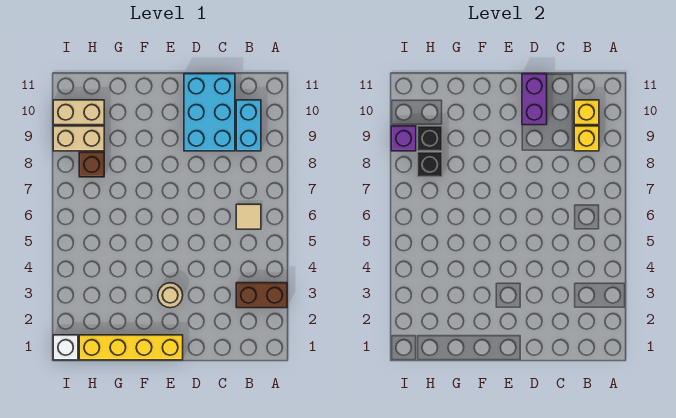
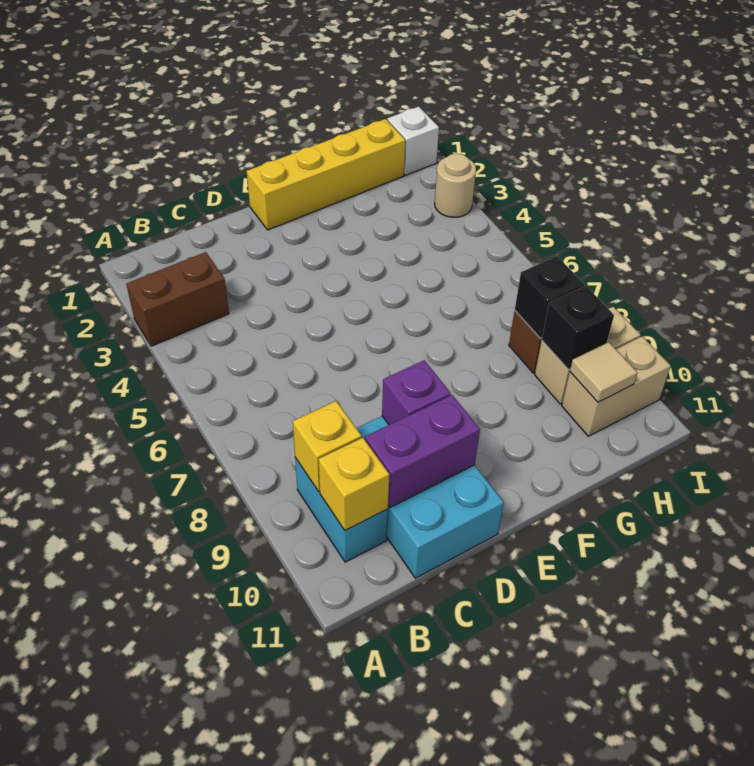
tan 1x1 tile [236,204,261,229] -> tan 1x1 tile moved to [570,342,637,402]
purple 1x2 brick [522,74,547,125] -> purple 1x2 brick turned to [365,395,480,508]
tan 1x1 round brick [158,283,183,308] -> tan 1x1 round brick moved to [435,153,476,217]
purple 1x1 brick [391,126,416,151] -> purple 1x1 brick moved to [382,360,451,425]

